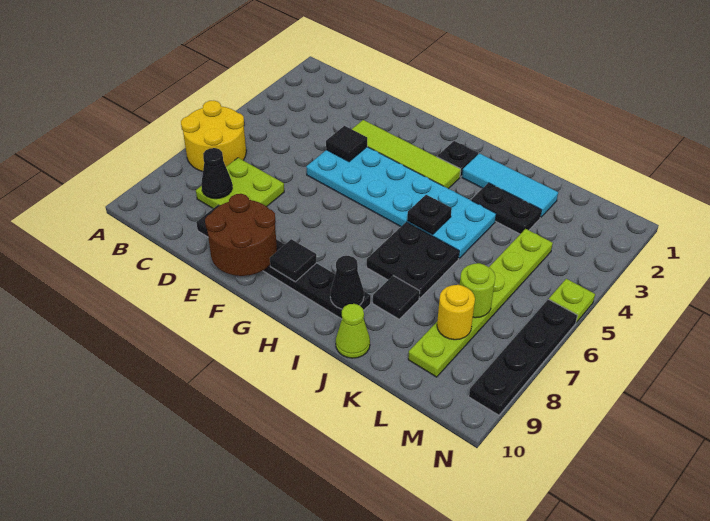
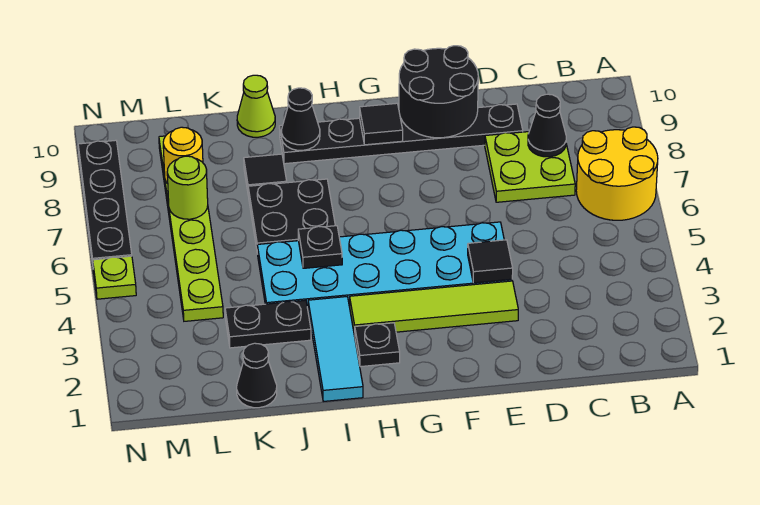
brown 2x2 round brick [205,194,277,276] -> black 2x2 round brick [399,46,478,138]
cyan 1x3 tile [462,153,558,218] -> cyan 1x3 tile turned to [308,297,363,401]
none -> black 1x1 cone [237,343,277,408]

